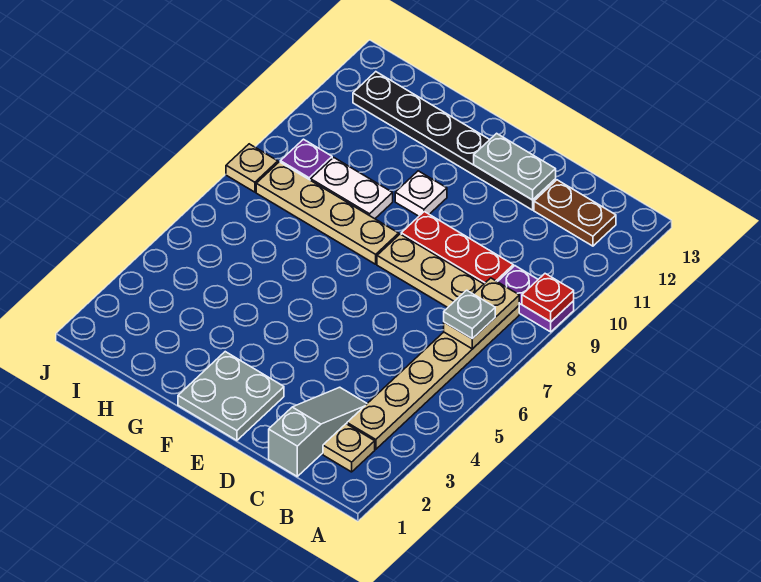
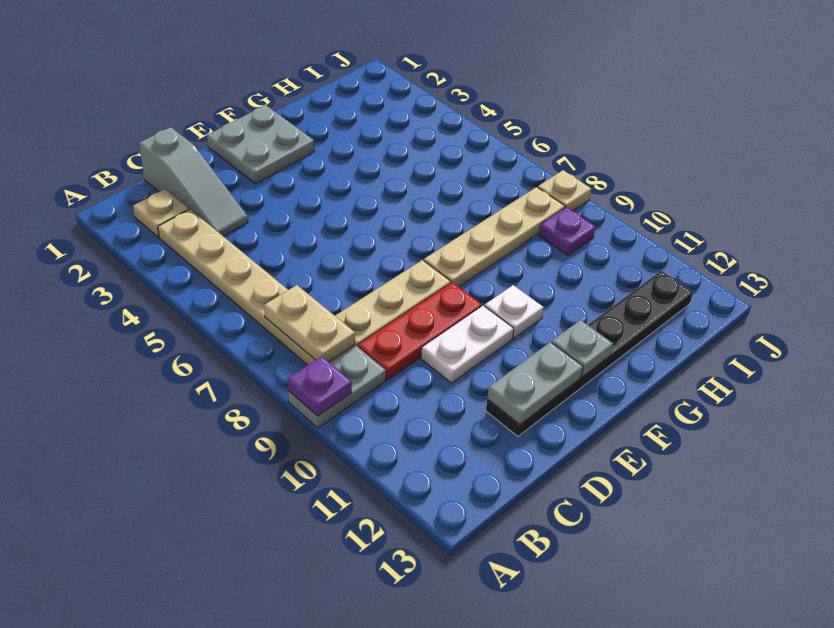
purple 1x2 plate [498,266,574,332] -> grey 1x2 plate [288,346,386,428]
red 1x1 plate [522,274,574,322] -> purple 1x1 plate [288,356,352,416]
grey 1x1 plate [444,290,495,339] -> grey 1x1 plate moved to [552,320,613,377]
brown 1x2 plate [534,180,616,246] -> none
white 1x2 plate [311,157,393,219] -> white 1x2 plate moved to [421,306,514,383]

